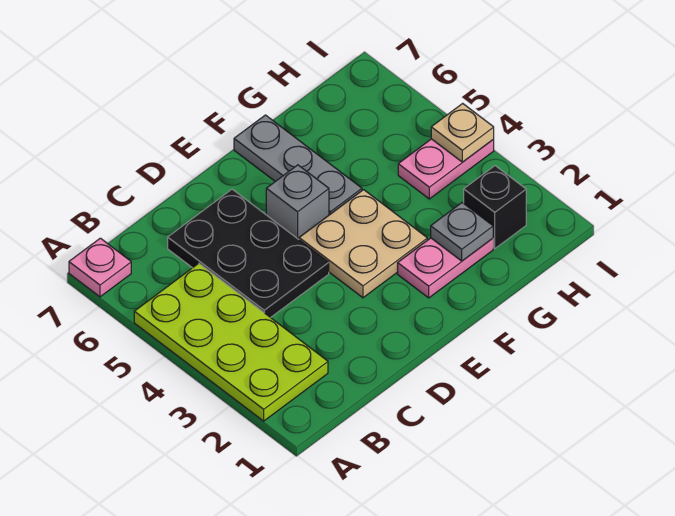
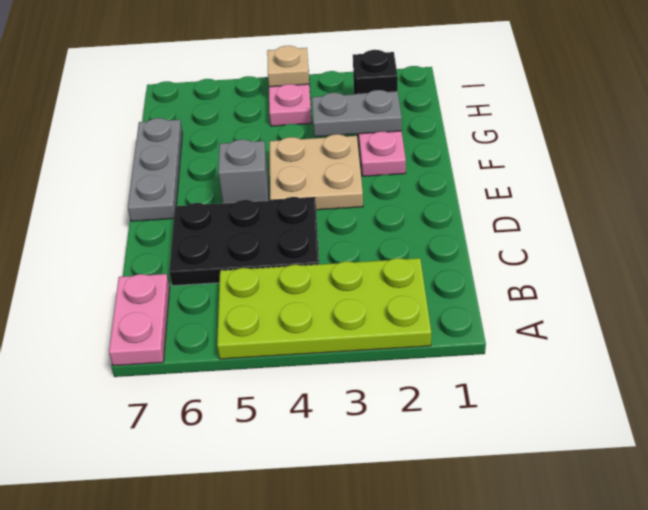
pink 1x1 plate [69,238,131,297] -> pink 1x2 plate [109,274,170,366]
grey 1x3 plate [234,115,362,215] -> grey 1x3 plate turned to [128,118,182,221]
grey 1x1 plate [431,203,493,261] -> grey 1x2 plate [312,90,402,136]

